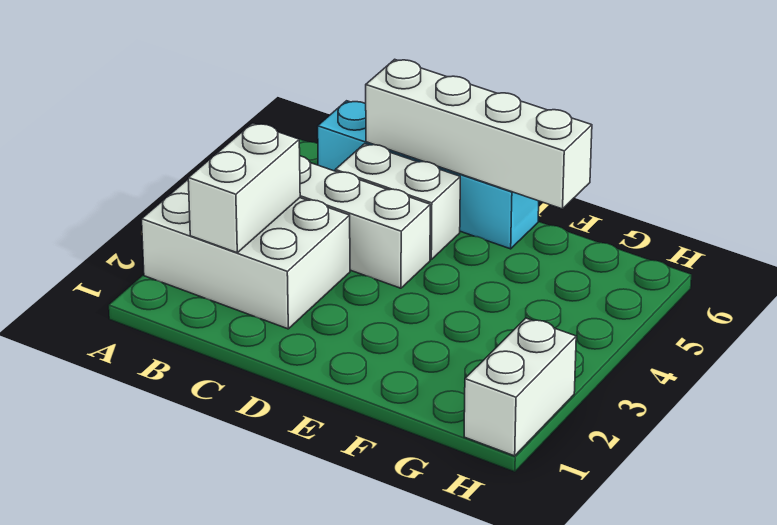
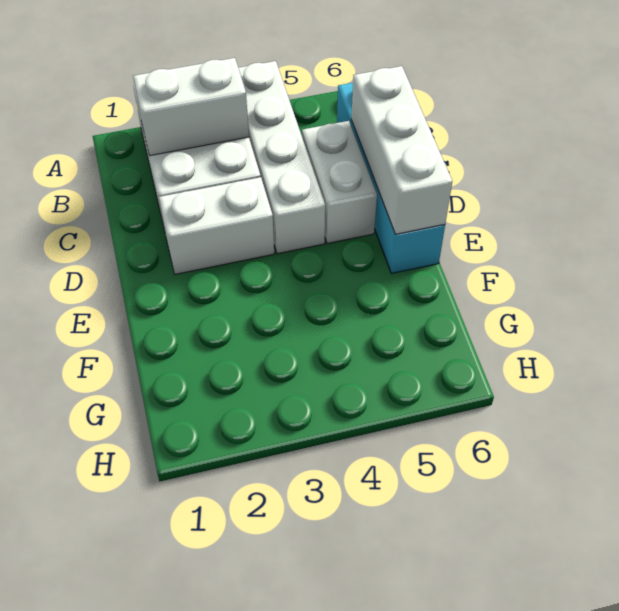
white 1x4 brick [366,59,592,209] -> white 1x3 brick [351,66,452,234]
white 1x2 brick [464,318,576,456] -> white 1x2 brick moved to [159,177,274,274]

